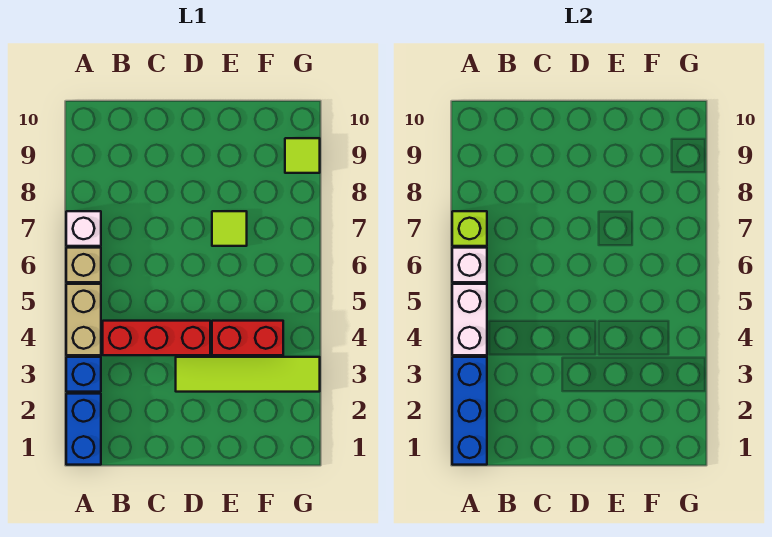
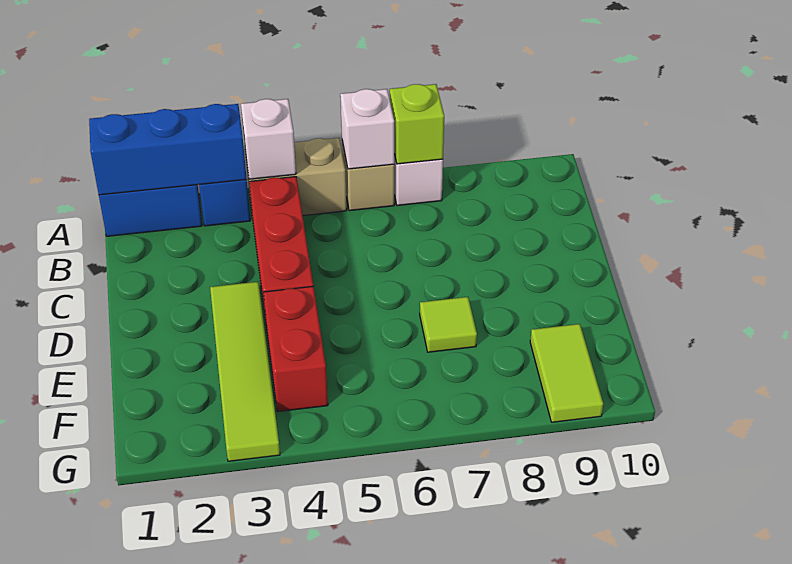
white 1x2 brick [452,284,487,355] -> white 1x1 brick [241,99,296,179]
lime 1x1 tile [285,138,320,173] -> lime 1x2 tile [530,324,603,422]

